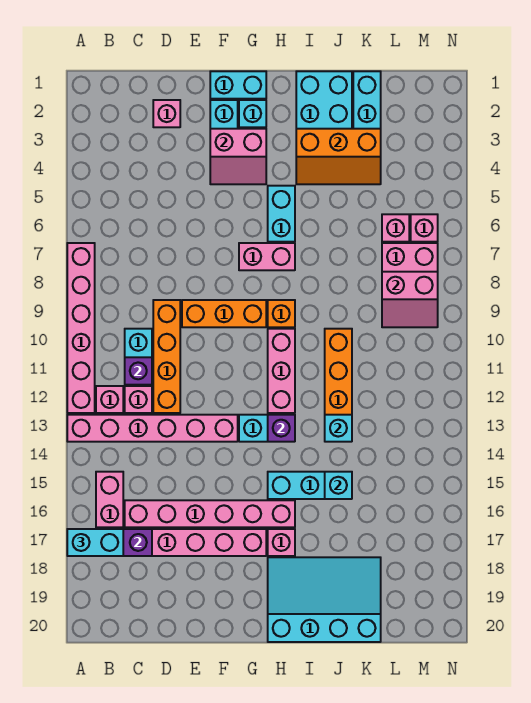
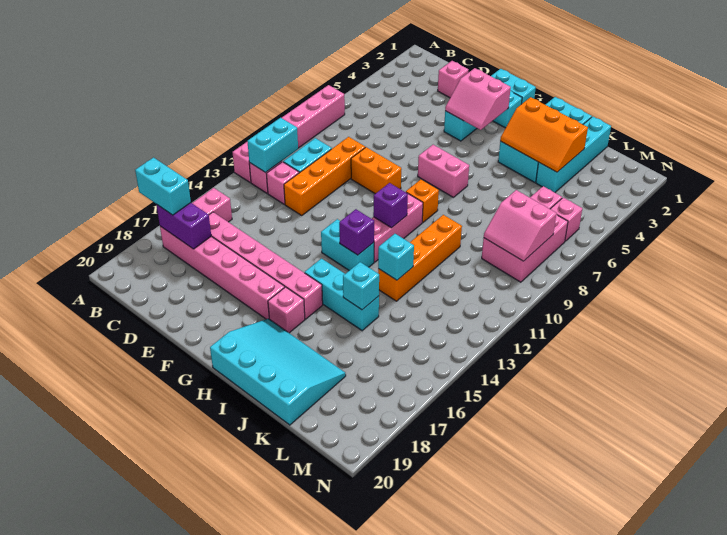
pink 1x6 brick [67,415,238,442] -> none
purple 1x1 brick [125,357,152,385] -> purple 1x1 brick moved to [373,183,408,228]
orange 1x3 brick [182,300,266,327] -> orange 1x2 brick [351,147,401,194]
cyan 1x2 brick [268,186,295,242] -> cyan 1x2 brick moved to [247,118,298,172]

